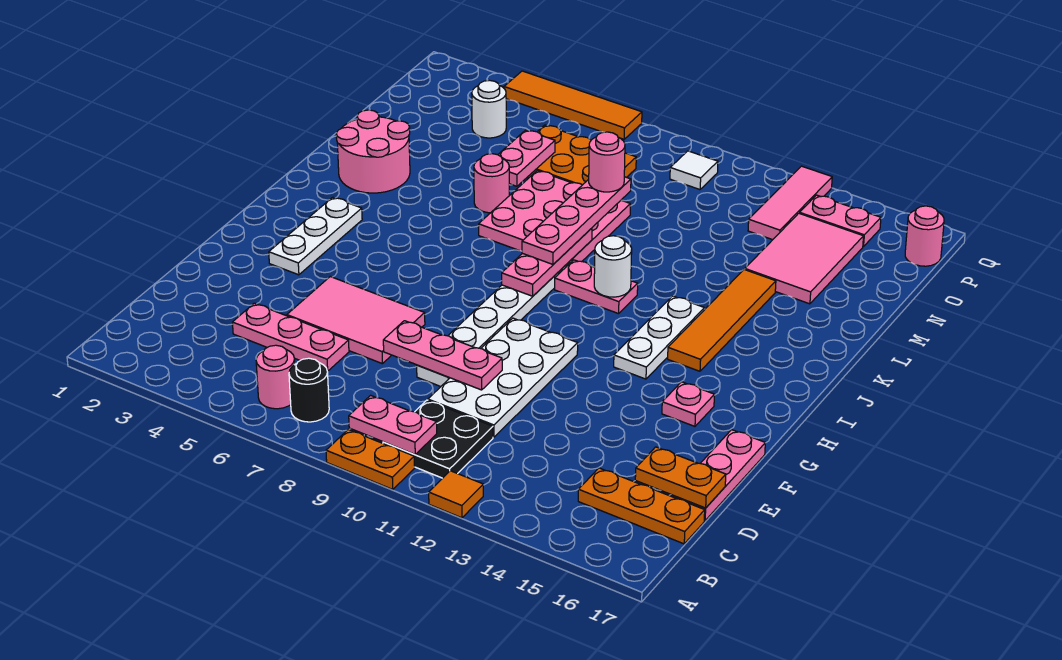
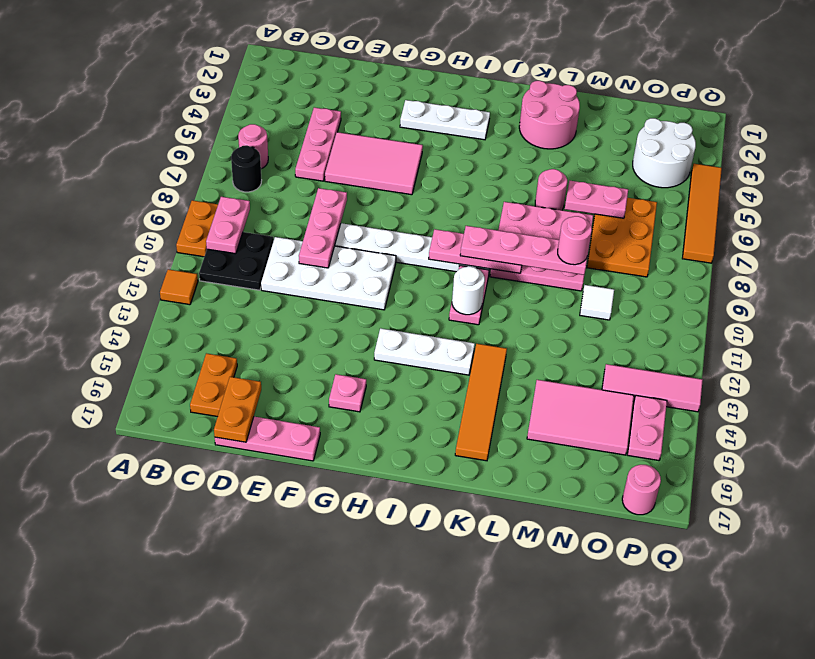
orange 1x3 plate [578,468,705,544] -> orange 1x2 plate [190,353,237,417]
pink 2x3 tile [287,277,425,364] -> pink 2x3 tile turned to [325,132,423,195]
orange 1x4 tile [668,269,776,371] -> orange 1x4 tile turned to [455,344,507,461]
white 1x1 round brick [472,80,506,138] -> white 2x2 round brick [633,118,696,188]
white 1x1 tile [670,151,718,190] -> white 1x1 tile moved to [580,285,614,320]

